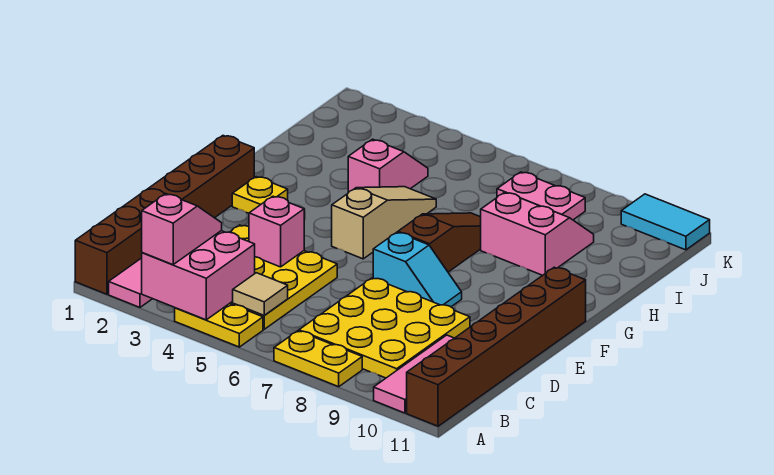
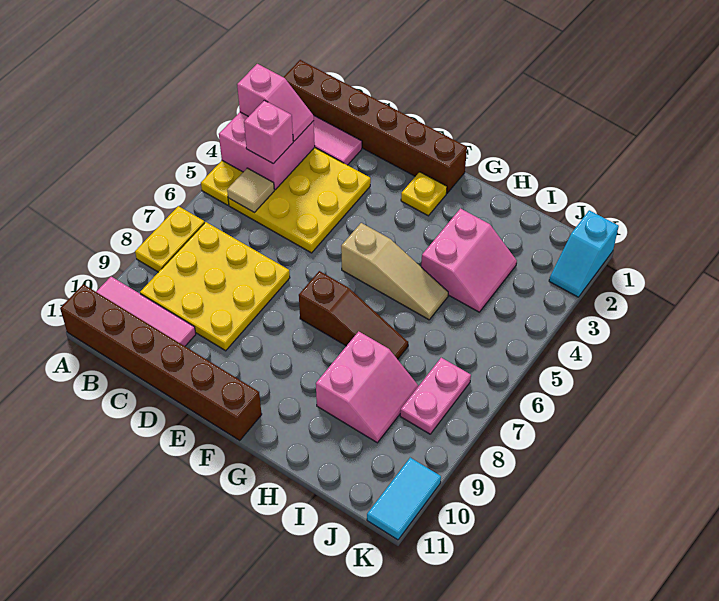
pink 1x1 brick [249,196,304,267] -> pink 1x1 brick moved to [244,100,293,164]
cyan 1x2 slope [373,232,462,307] -> cyan 1x2 slope moved to [549,210,619,297]
pink 1x2 slope [348,139,428,193] -> pink 2x2 slope [421,208,517,312]

